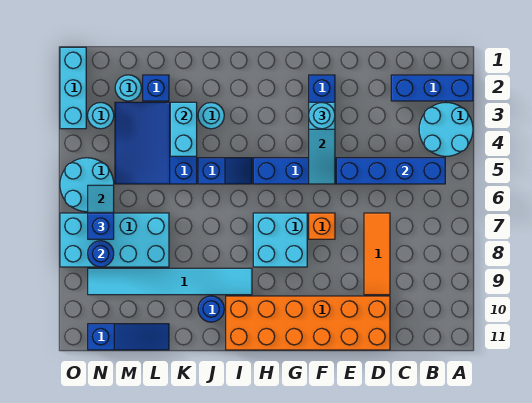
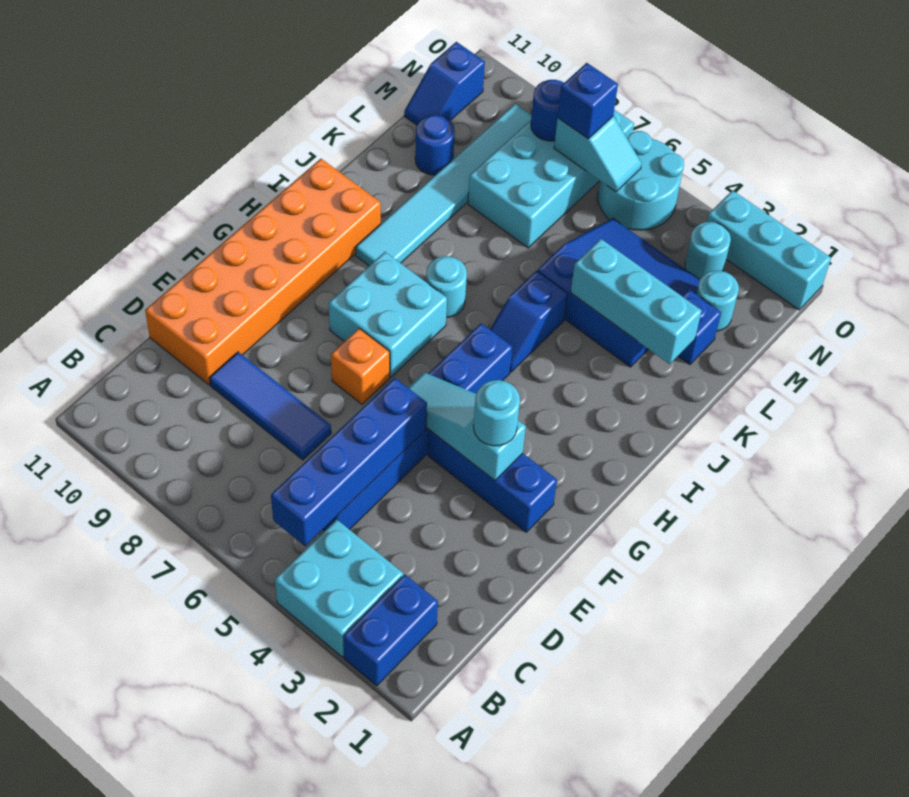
blue 1x3 brick [391,75,473,101] -> blue 1x2 brick [343,575,438,686]
cyan 2x2 round brick [419,103,473,156] -> cyan 2x2 brick [275,519,403,657]
orange 1x3 tile [364,213,390,295] -> blue 1x3 tile [209,352,331,460]
cyan 1x1 round brick [198,103,224,129] -> cyan 1x1 round brick moved to [426,256,467,317]
blue 1x1 round brick [198,296,224,322] -> blue 1x1 round brick moved to [415,115,455,175]
cyan 1x2 brick [170,102,197,156] -> cyan 1x3 brick [571,239,702,364]
blue 1x3 slope [88,324,169,350] -> blue 1x2 slope [404,42,485,125]

